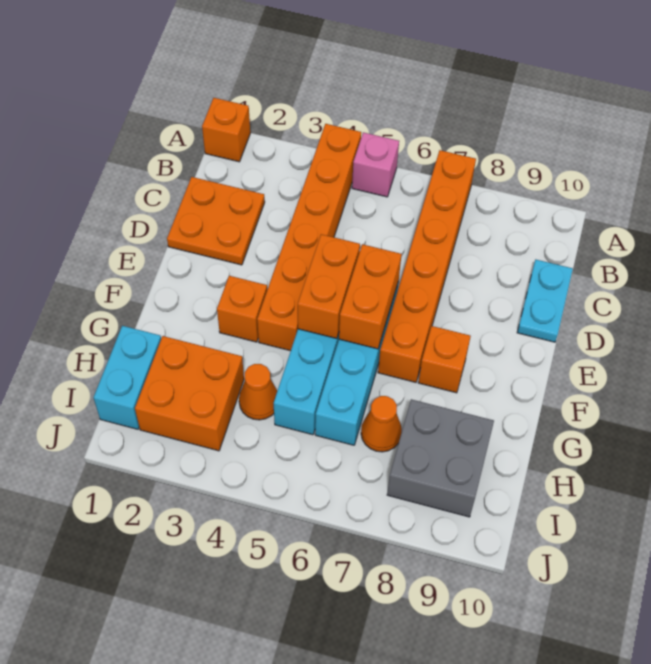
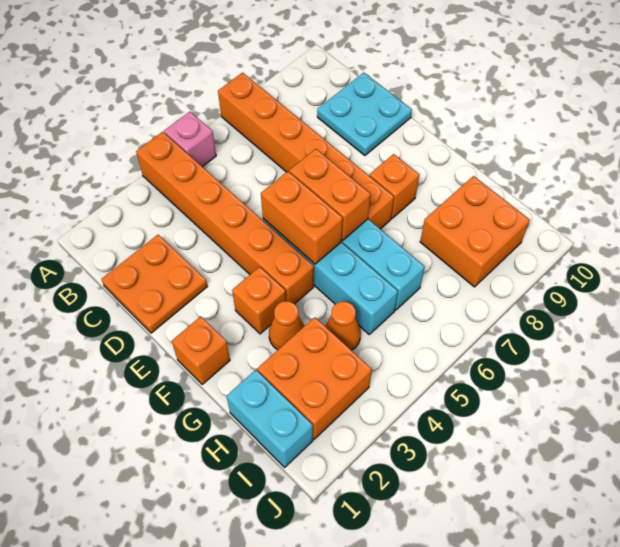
orange 1x1 brick [202,98,250,162] -> orange 1x1 brick moved to [172,316,230,385]
cyan 1x2 plate [517,260,573,342] -> cyan 2x2 plate [317,73,412,156]
orange 1x1 cone [361,396,402,452] -> orange 1x1 cone moved to [269,301,304,350]
grey 2x2 brick [387,399,494,517] -> orange 2x2 brick [420,176,530,287]

